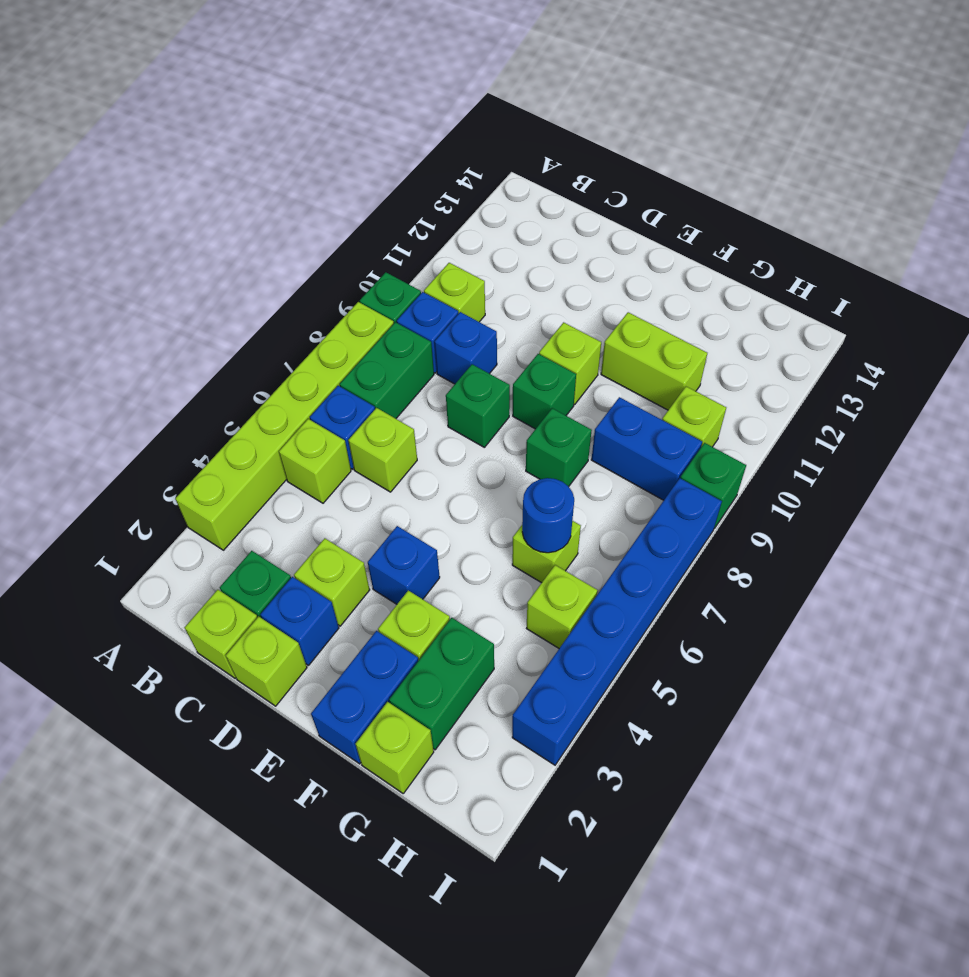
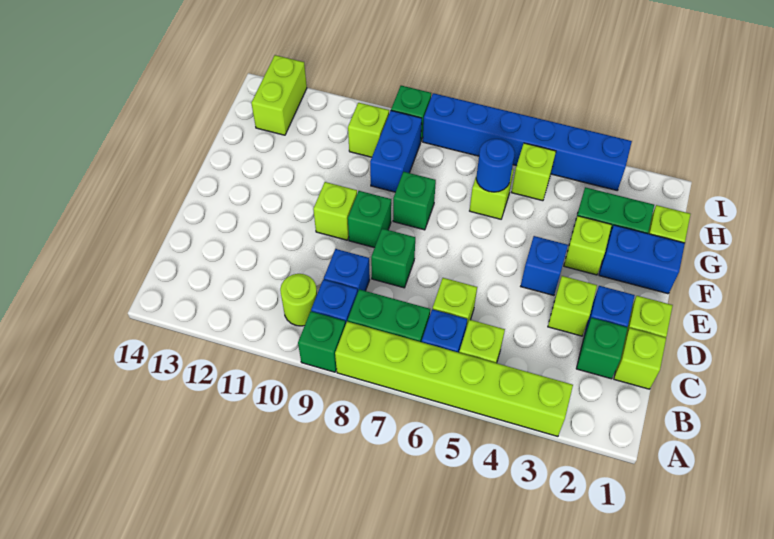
lime 1x1 brick [424,263,485,322] -> lime 1x1 round brick [280,274,317,326]
lime 1x2 brick [601,312,707,410] -> lime 1x2 brick moved to [251,55,307,135]

